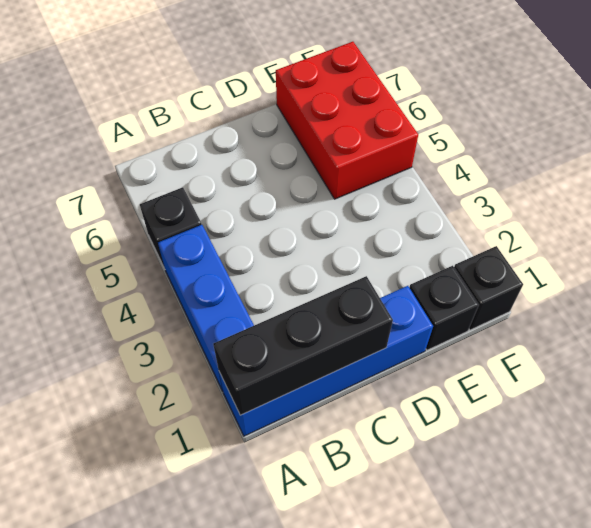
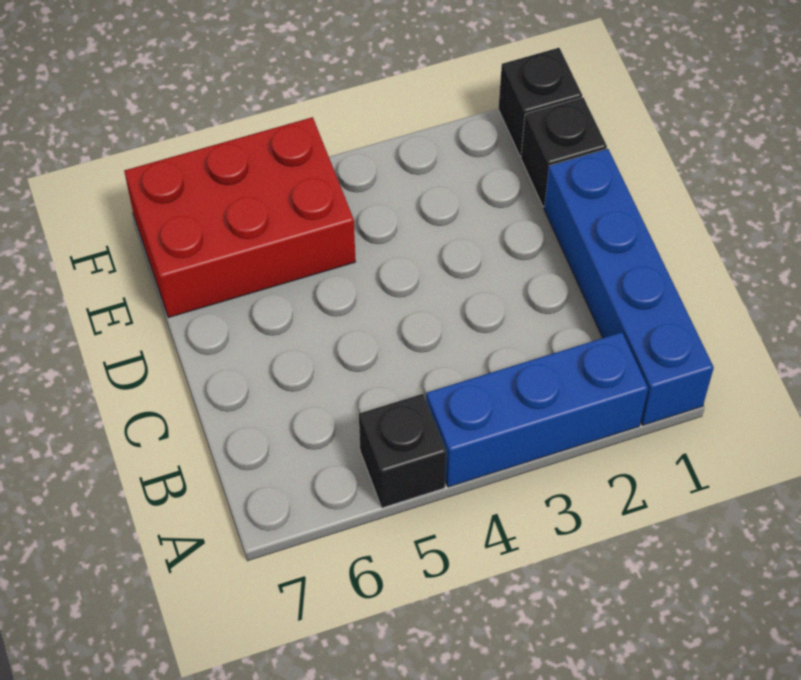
black 1x3 brick [213,276,393,415] -> none

